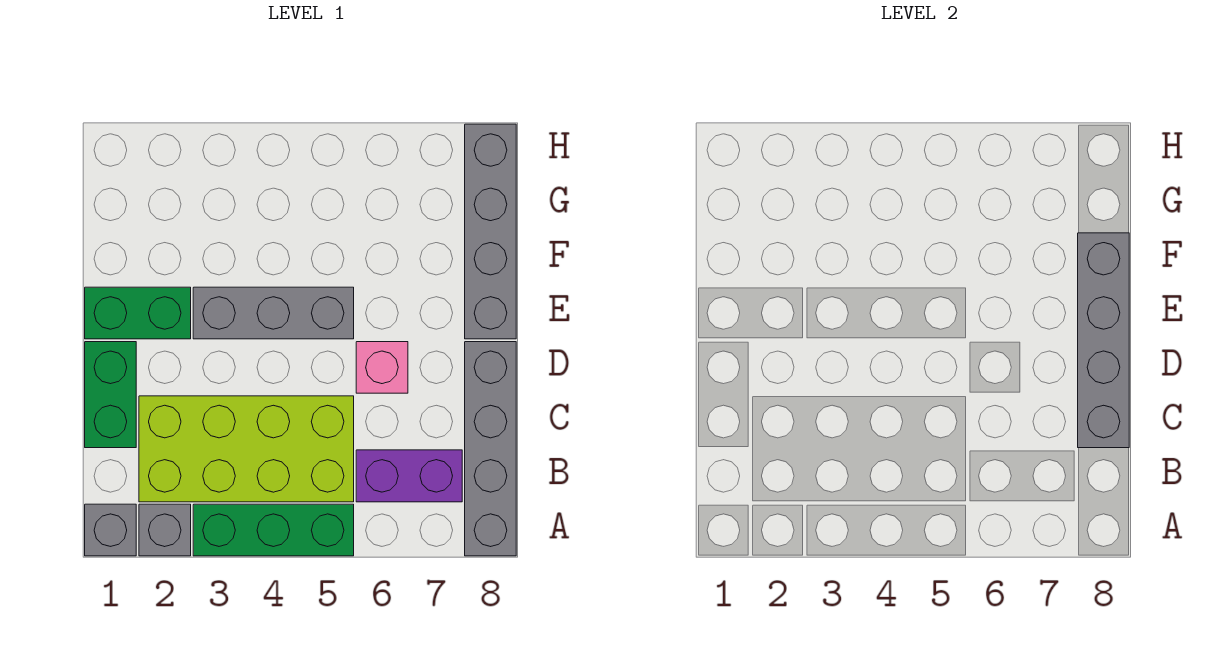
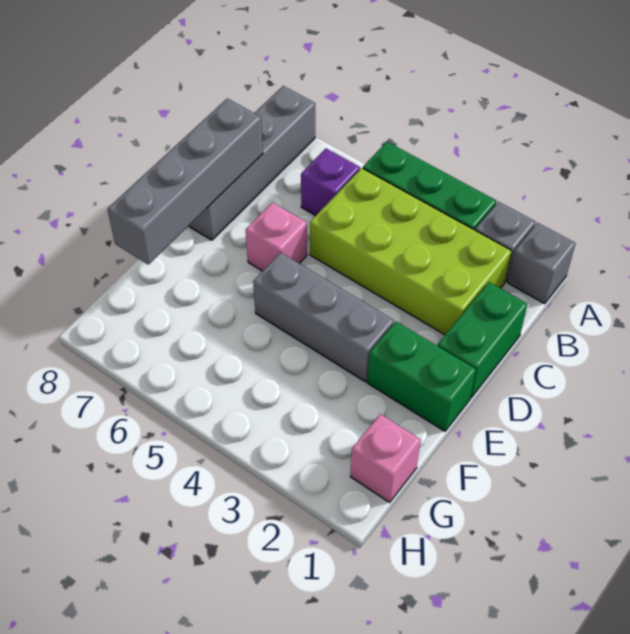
purple 1x2 brick [356,450,462,502] -> purple 1x1 brick [301,149,360,216]
grey 1x4 brick [465,124,516,339] -> none
none -> pink 1x1 brick [351,414,421,502]

